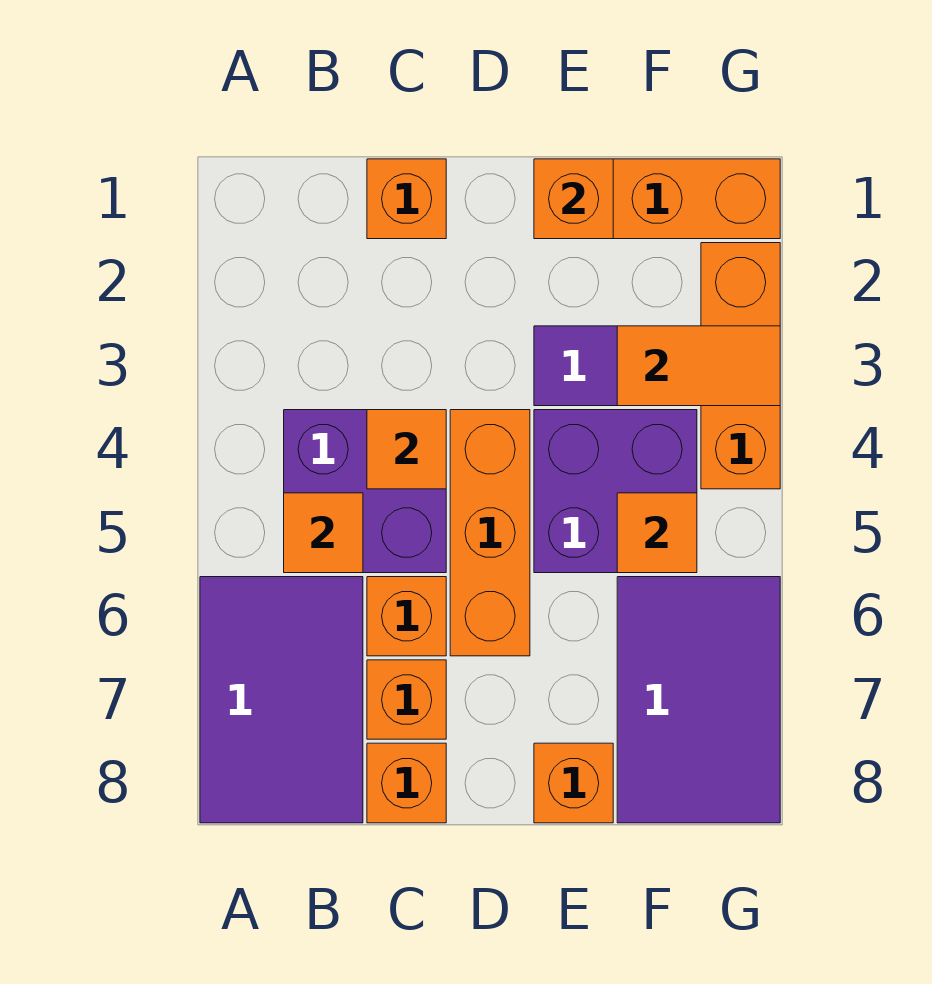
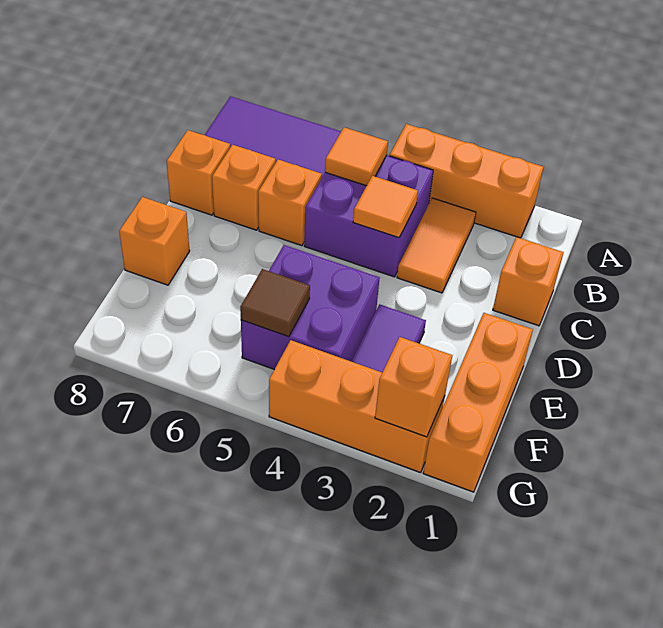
orange 1x3 brick [450,410,530,656] -> orange 1x3 brick moved to [390,124,543,238]
orange 1x1 brick [534,159,613,239] -> orange 1x1 brick moved to [375,337,452,437]
orange 1x2 tile [617,326,780,406] -> orange 1x2 tile moved to [397,198,476,293]
orange 1x1 tile [617,493,697,573] -> brown 1x1 tile [240,269,310,337]
purple 2x3 tile [617,577,780,823] -> none

